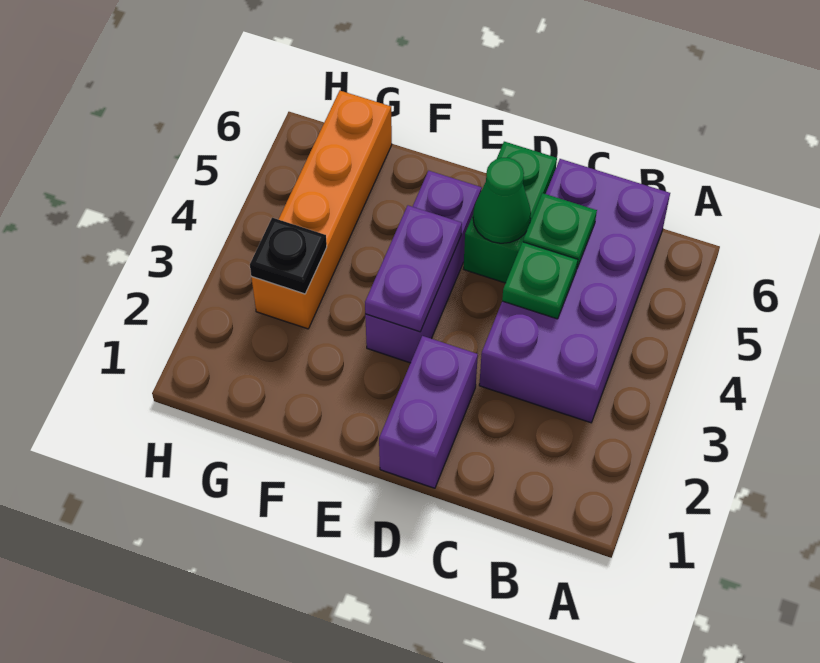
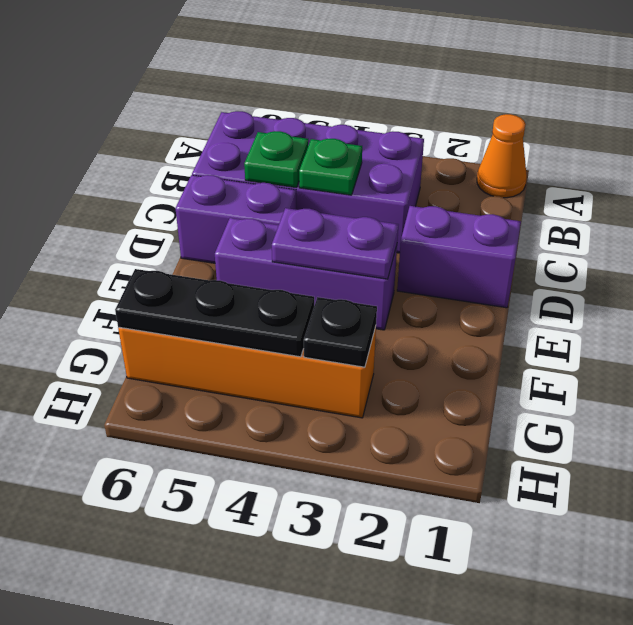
none -> orange 1x1 cone [477,114,527,198]
green 1x2 brick [464,142,557,283] -> purple 1x2 brick [175,175,296,263]
green 1x1 cone [473,158,531,243] -> none
none -> black 1x3 plate [115,269,314,357]

